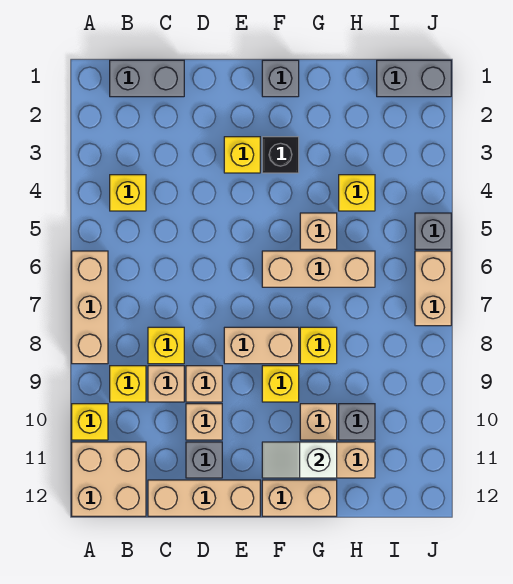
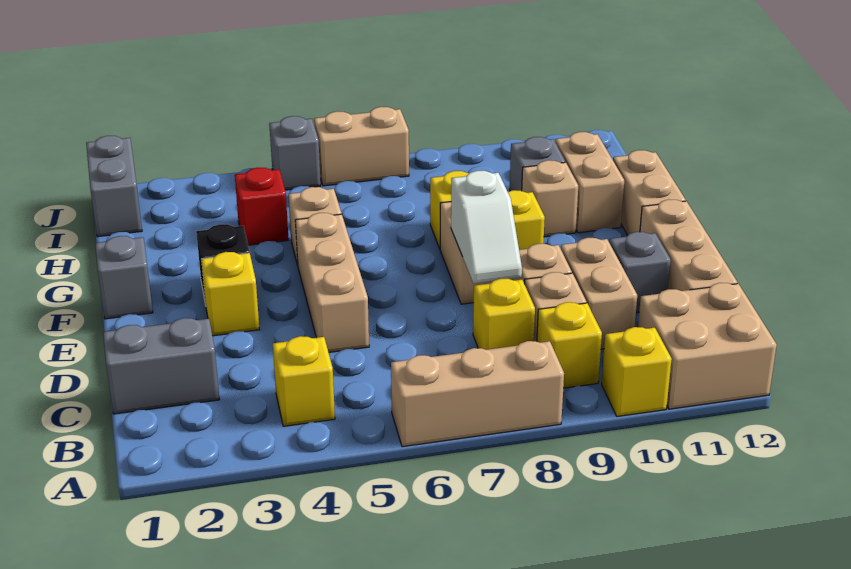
grey 1x2 brick [110,60,184,97] -> grey 1x2 brick turned to [103,318,220,414]
tan 1x1 brick [186,404,222,440] -> tan 1x2 brick [561,238,637,349]
tan 1x3 brick [262,251,375,287] -> tan 1x3 brick moved to [295,213,369,352]
white 1x2 slope [262,442,337,478] -> white 1x2 slope moved to [451,171,522,283]
yellow 1x1 brick [339,175,375,211] -> red 1x1 brick [235,168,289,245]

